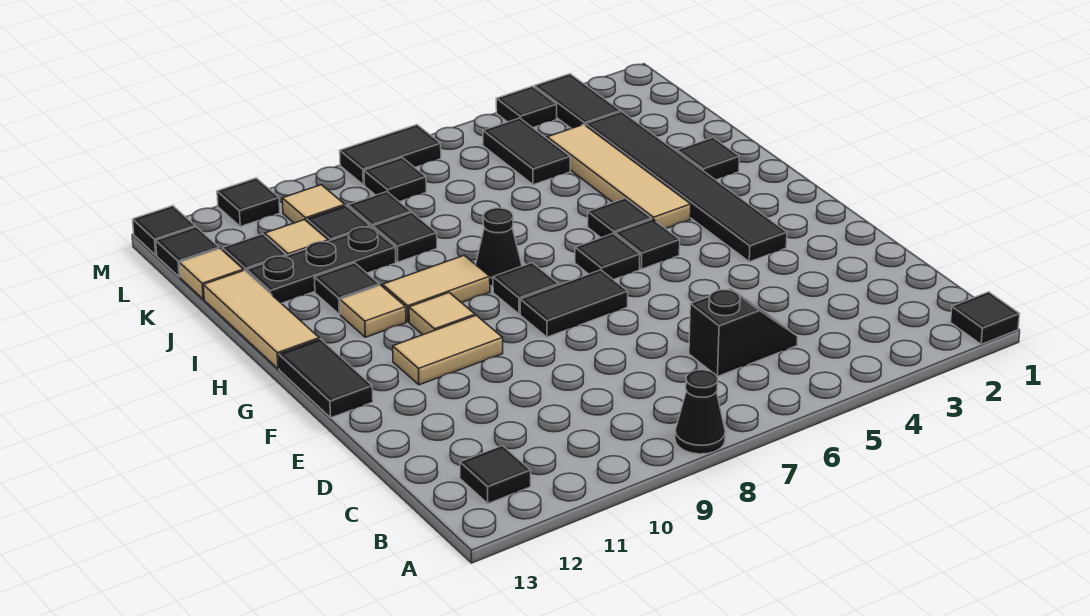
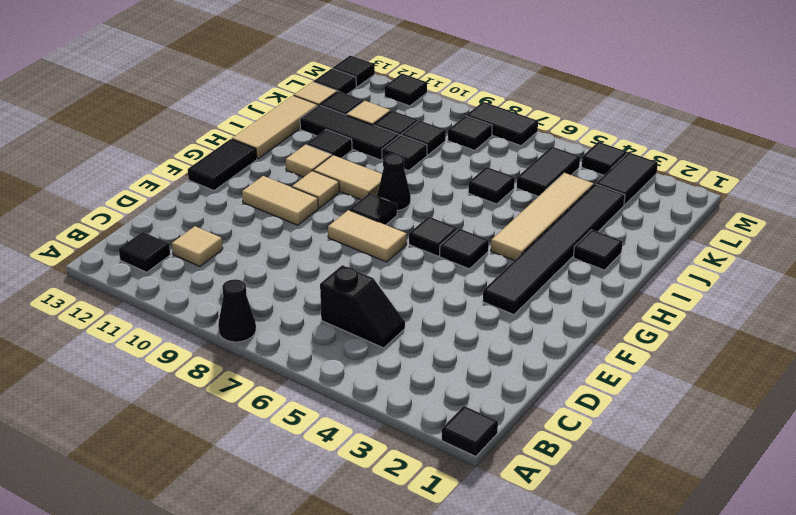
black 1x2 tile [520,270,628,337] -> tan 1x2 tile [328,210,407,262]
black 1x1 tile [588,198,652,238] -> black 1x1 tile moved to [468,167,515,204]
black 1x3 plate [247,227,396,303] -> black 1x3 tile [300,105,399,160]
tan 1x1 tile [282,185,345,223] -> tan 1x1 tile moved to [172,226,223,266]

